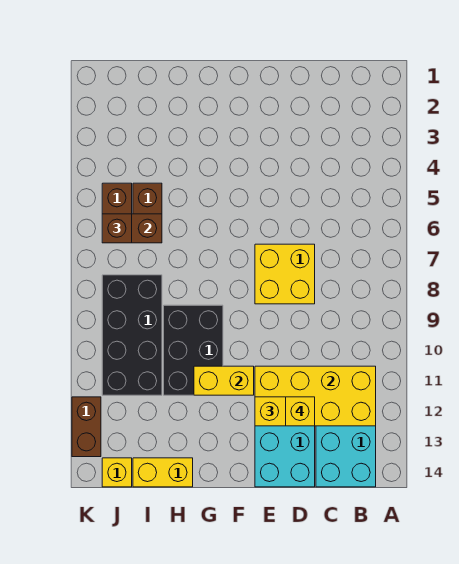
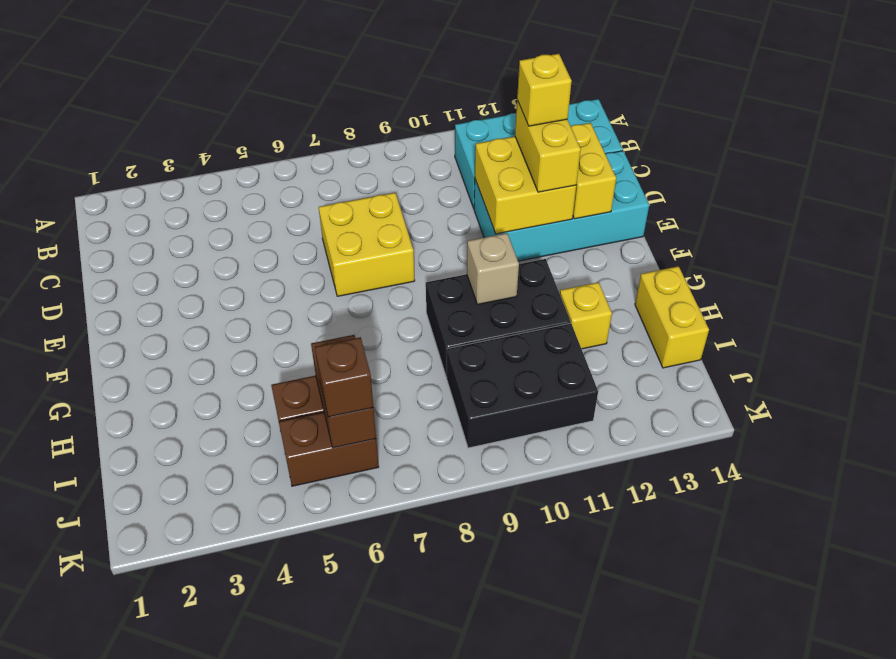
yellow 2x4 brick [255,366,376,426] -> yellow 2x2 brick [475,137,576,234]
yellow 1x2 brick [194,366,254,395] -> yellow 1x2 brick moved to [571,123,616,219]
none -> tan 1x1 brick [467,233,519,304]
black 2x4 brick [102,275,162,395] -> black 2x3 brick [447,323,598,448]
yellow 1x1 brick [102,458,132,487] -> yellow 1x1 brick moved to [560,282,612,349]
brown 1x2 brick [72,397,101,457] -> none

